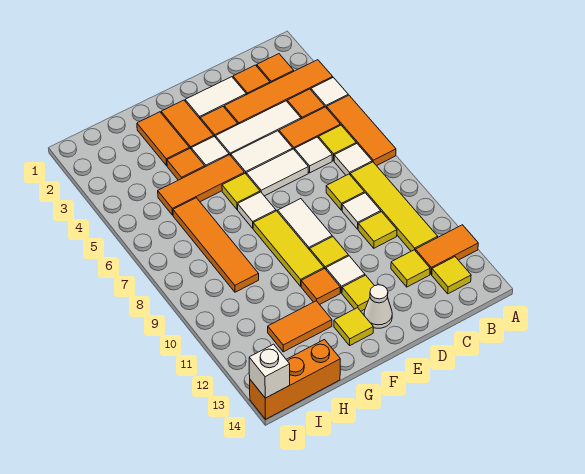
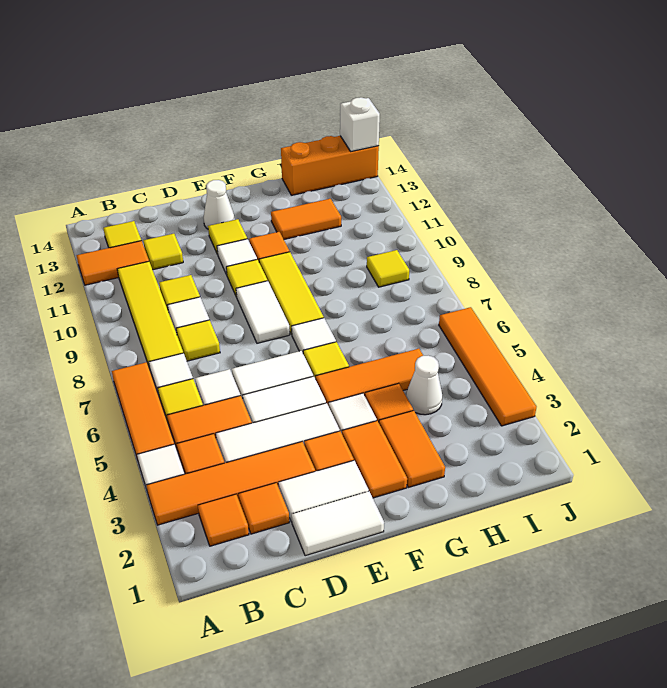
none -> white 1x2 tile [292,491,384,556]
yellow 1x1 tile [334,308,373,345] -> yellow 1x1 tile moved to [367,250,409,287]
none -> white 1x1 cone [406,356,442,415]
orange 1x4 tile [173,198,259,292] -> orange 1x4 tile moved to [439,307,536,426]

